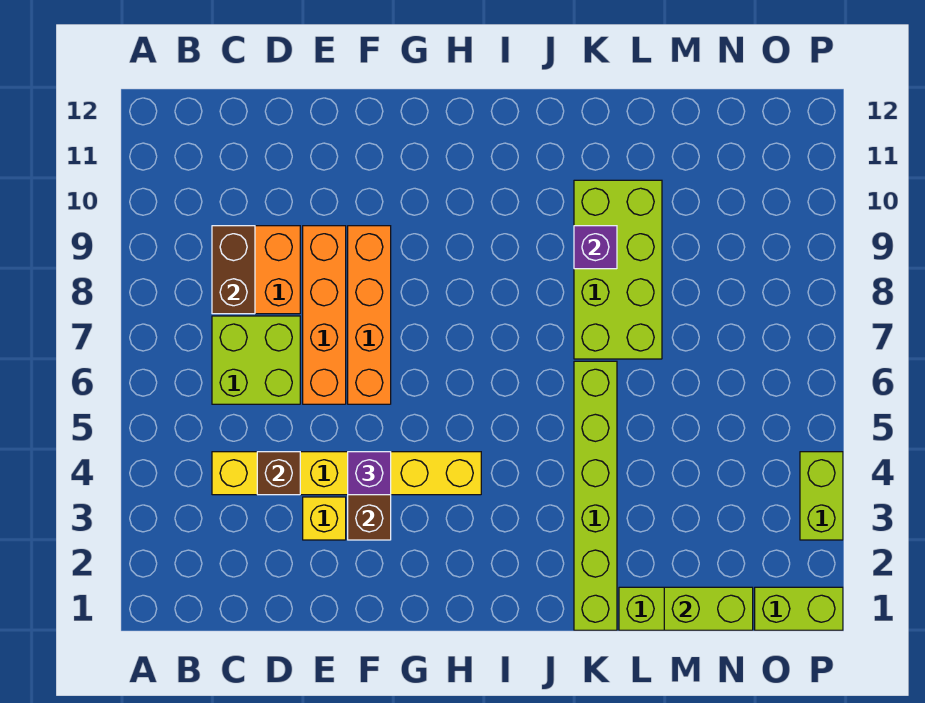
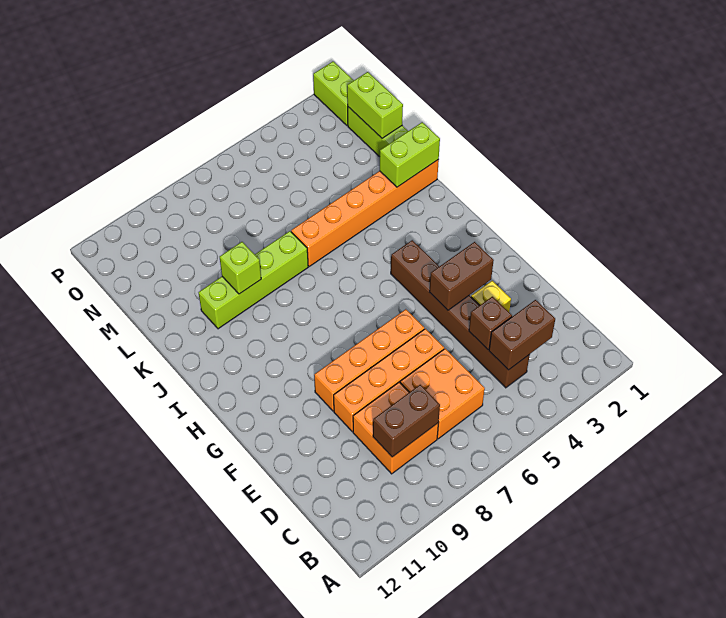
none -> brown 1x2 brick [489,300,555,370]
yellow 1x6 brick [212,452,481,495] -> brown 1x6 brick [391,240,530,388]
lime 2x2 brick [212,316,300,404] -> orange 2x2 brick [400,349,485,439]
purple 1x1 brick [348,452,391,495] -> none
lime 1x6 brick [574,361,617,630] -> orange 1x6 brick [291,159,439,266]
lime 2x4 brick [574,180,662,359] -> lime 1x4 brick [199,231,308,329]
purple 1x1 brick [574,226,617,269] -> lime 1x1 brick [220,242,261,294]
lime 1x2 brick [800,452,843,540] -> lime 1x2 brick moved to [380,122,440,187]

